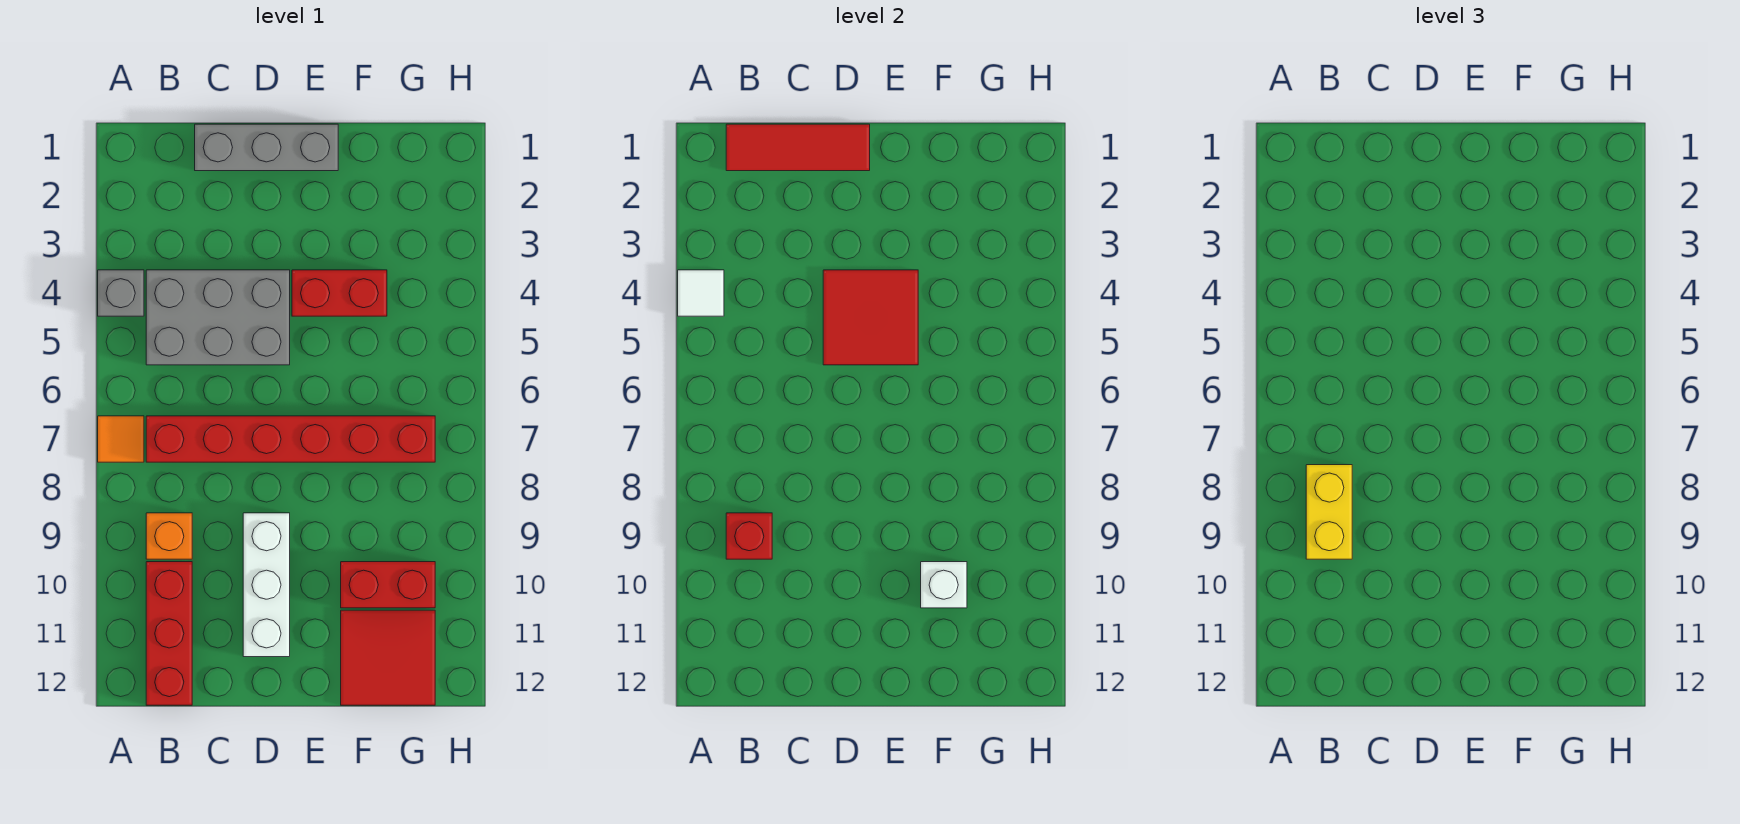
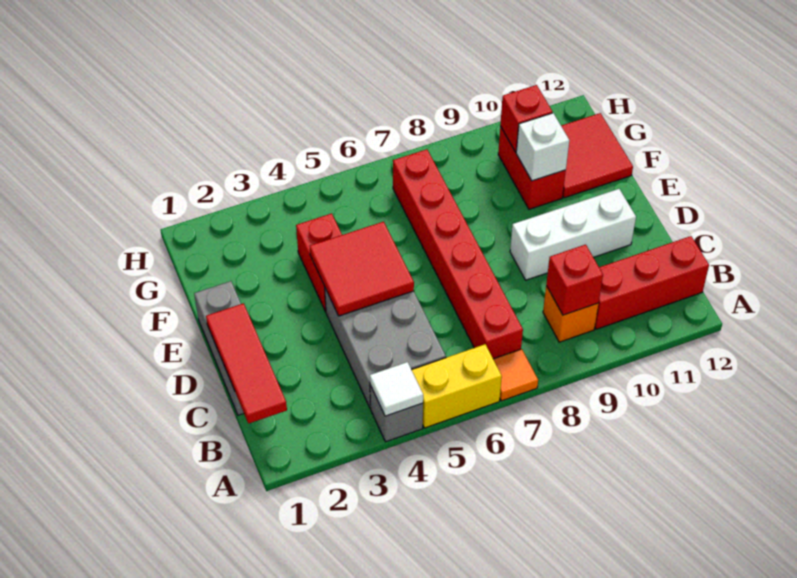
yellow 1x2 brick [1306,465,1352,559] -> yellow 1x2 brick moved to [412,344,502,428]
none -> red 1x1 brick [500,85,552,152]

